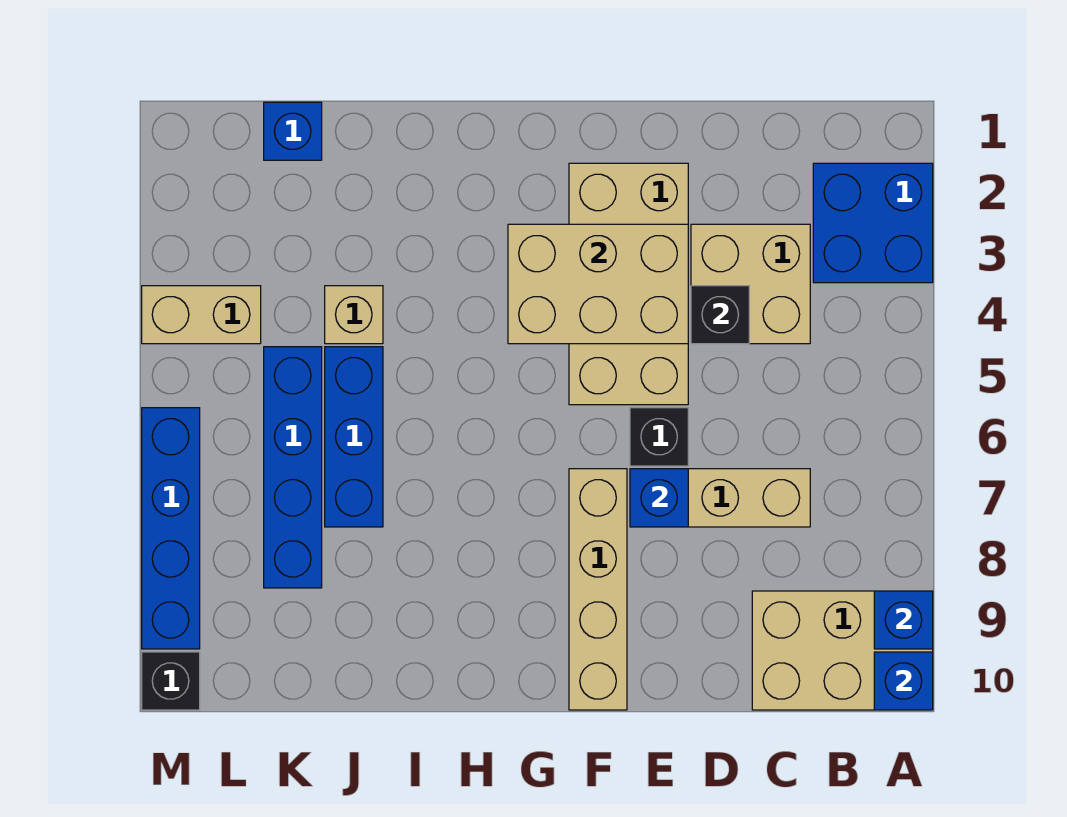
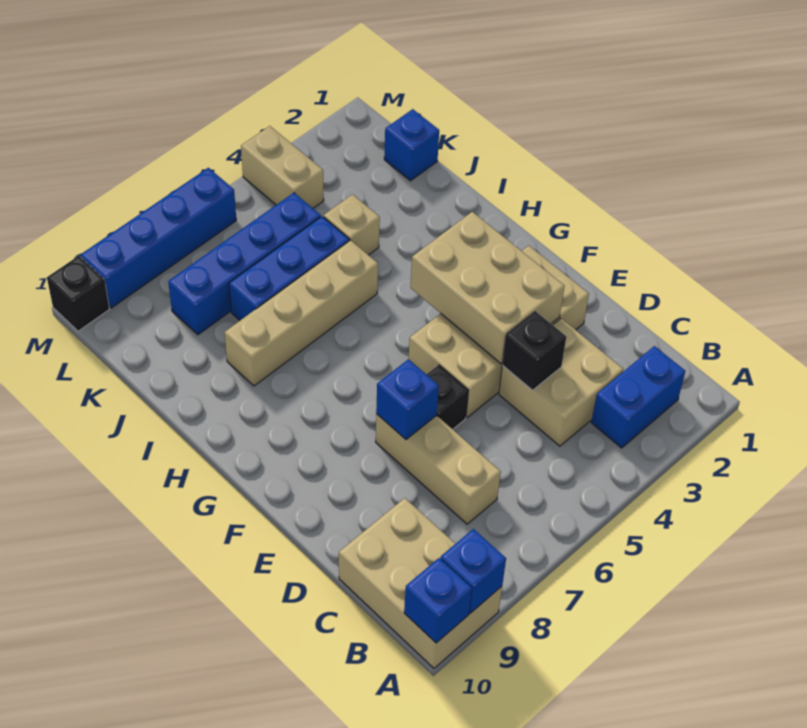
blue 2x2 brick [813,163,933,283] -> blue 1x2 brick [591,346,685,448]
tan 1x4 brick [569,469,627,710] -> tan 1x4 brick moved to [225,240,378,386]

